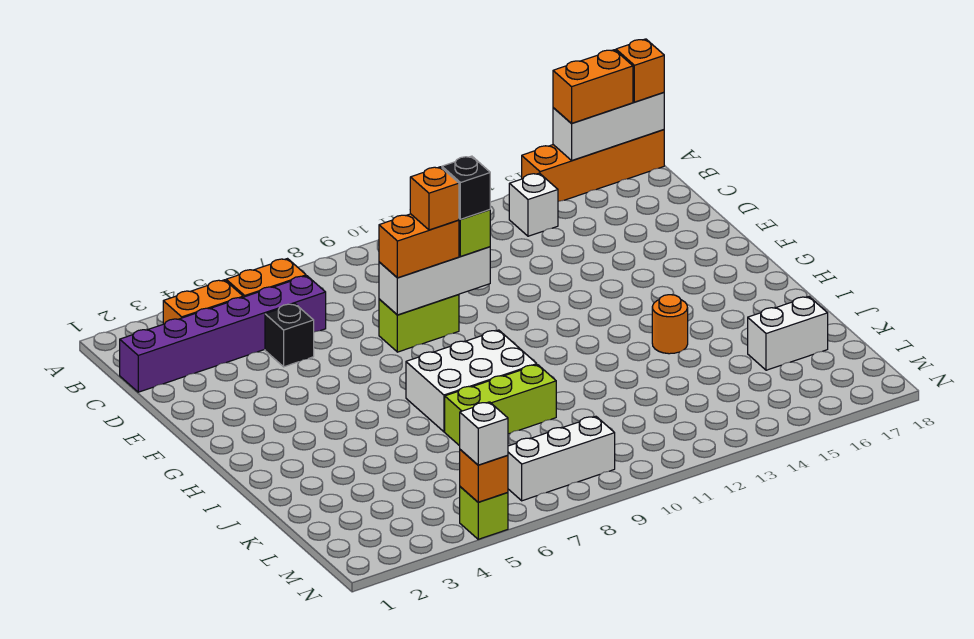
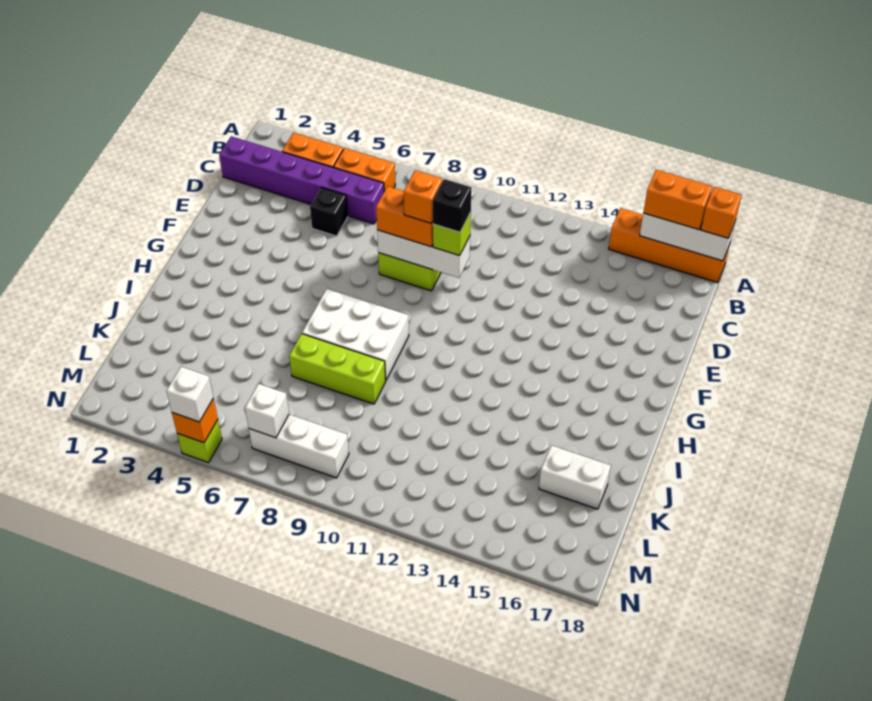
white 1x1 brick [509,173,558,236] -> white 1x1 brick moved to [245,384,289,438]
orange 1x1 round brick [652,295,688,354] -> none

